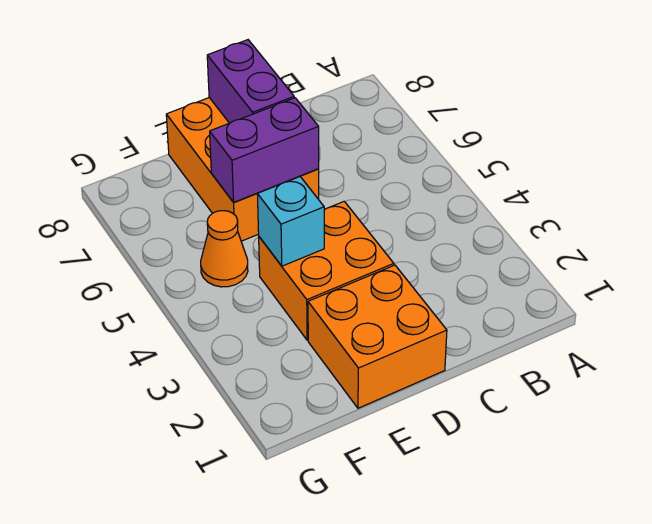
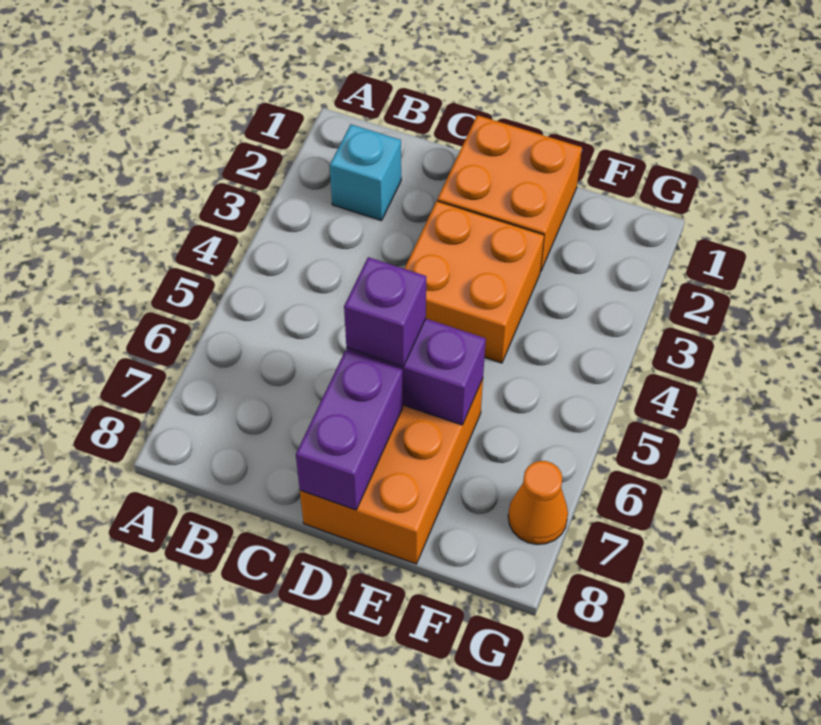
none -> purple 1x1 brick [344,257,426,367]
cyan 1x1 brick [257,177,324,266] -> cyan 1x1 brick moved to [330,124,401,221]
orange 1x1 cone [201,211,248,287] -> orange 1x1 cone moved to [508,461,568,544]

